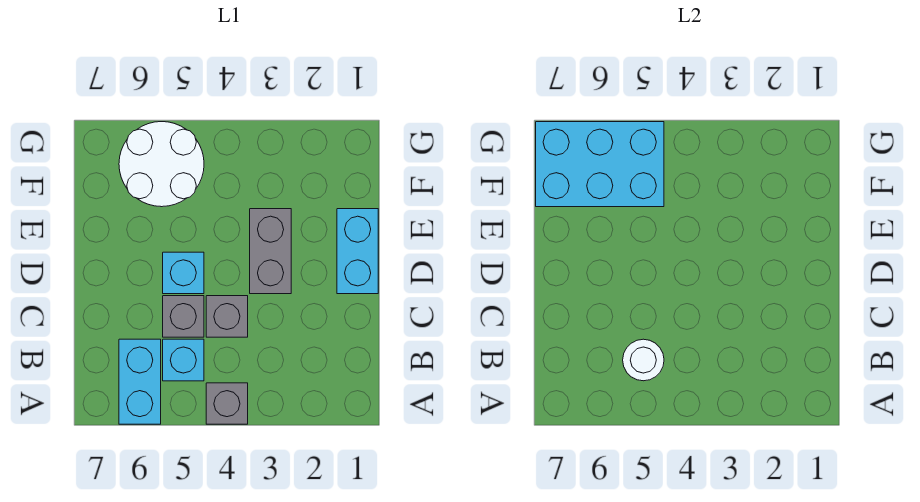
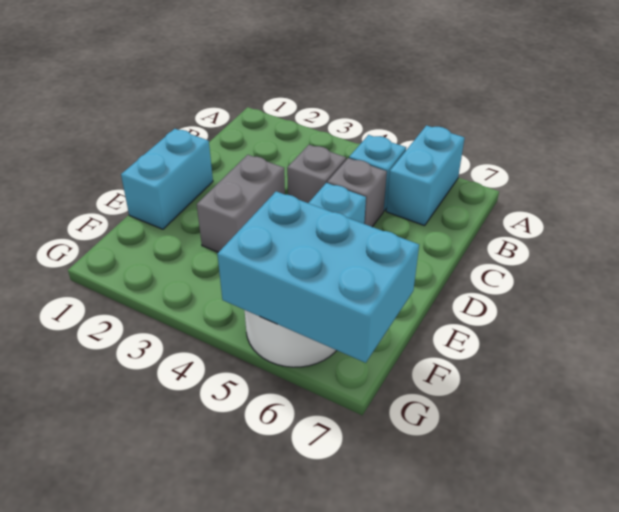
grey 1x1 brick [206,383,248,424] -> none
white 1x1 round brick [623,339,664,381] -> none

